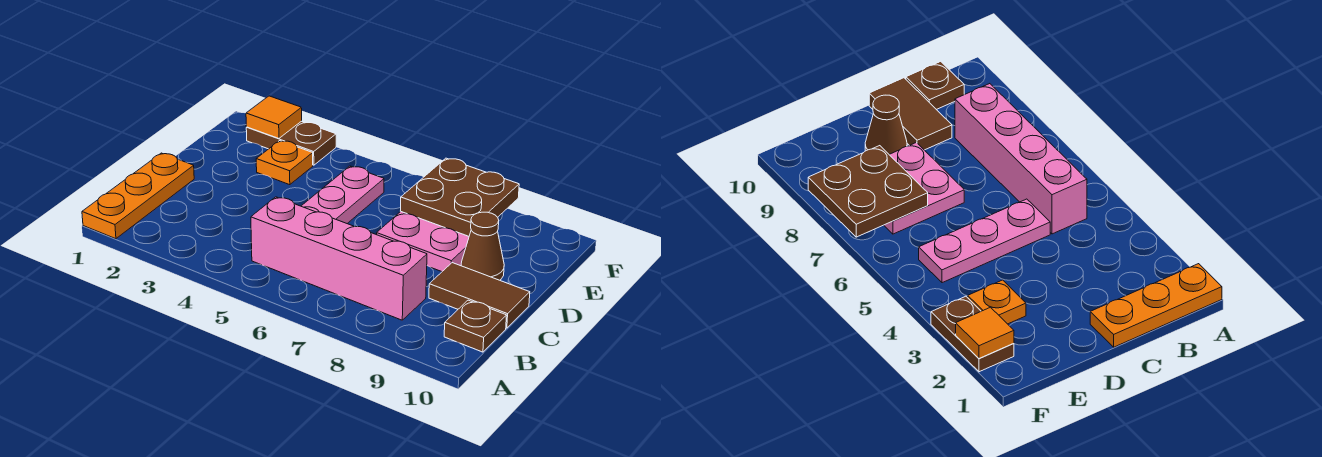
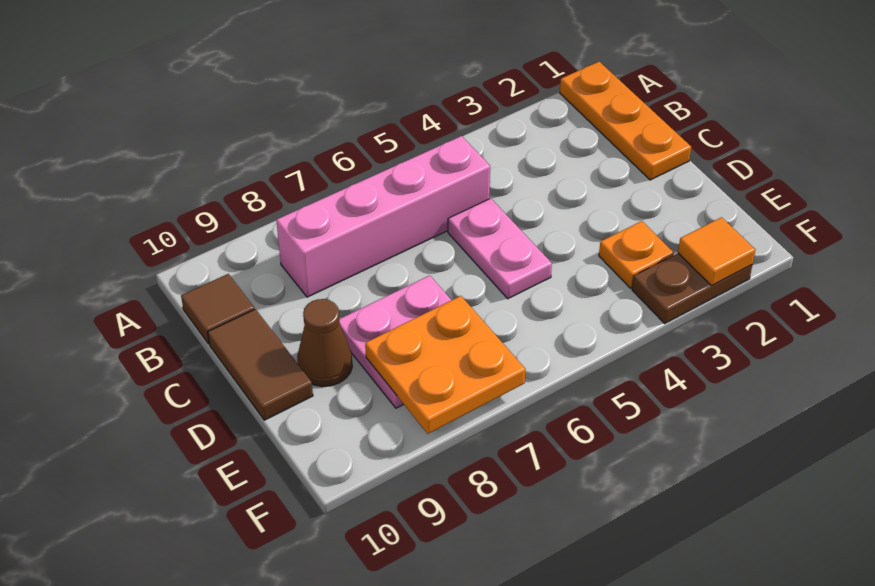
brown 1x1 plate [444,300,507,352] -> brown 1x1 tile [181,274,255,344]
pink 1x3 plate [301,166,384,224] -> pink 1x2 plate [448,198,552,299]
brown 1x2 tile [429,263,530,328] -> brown 1x2 tile turned to [208,309,313,420]
brown 2x2 plate [401,158,519,236] -> orange 2x2 plate [365,296,525,434]

